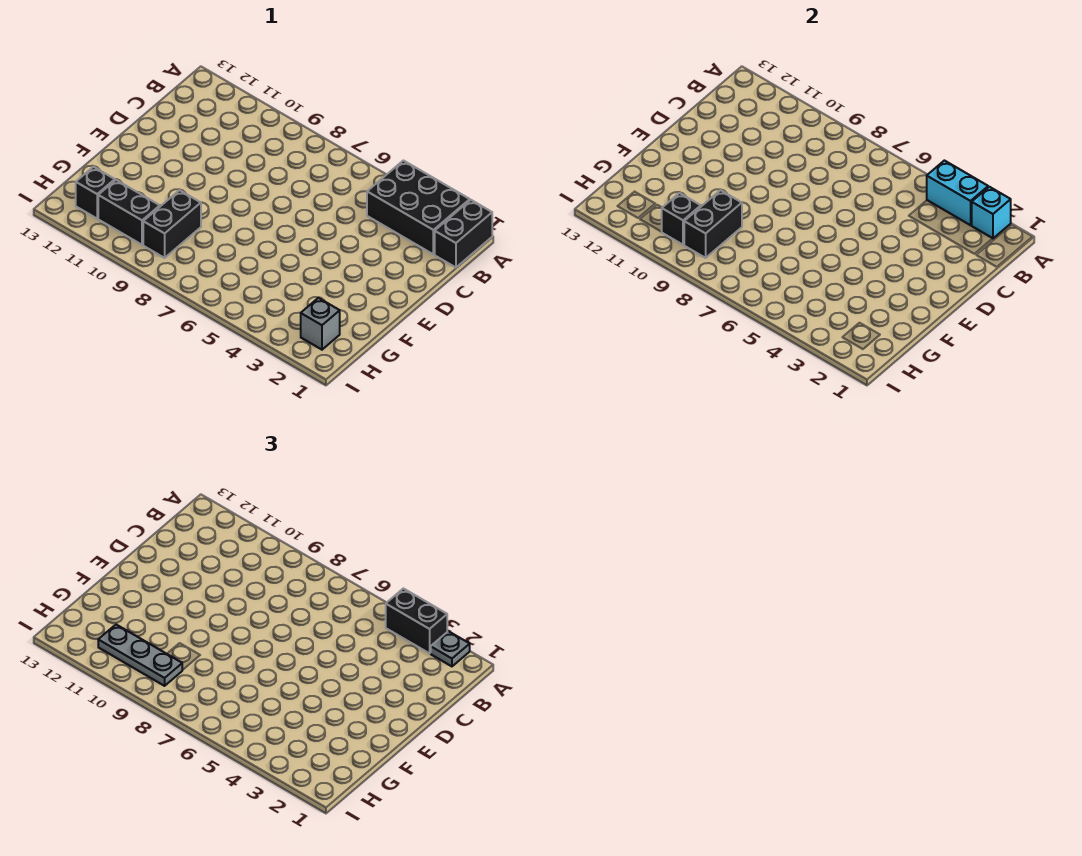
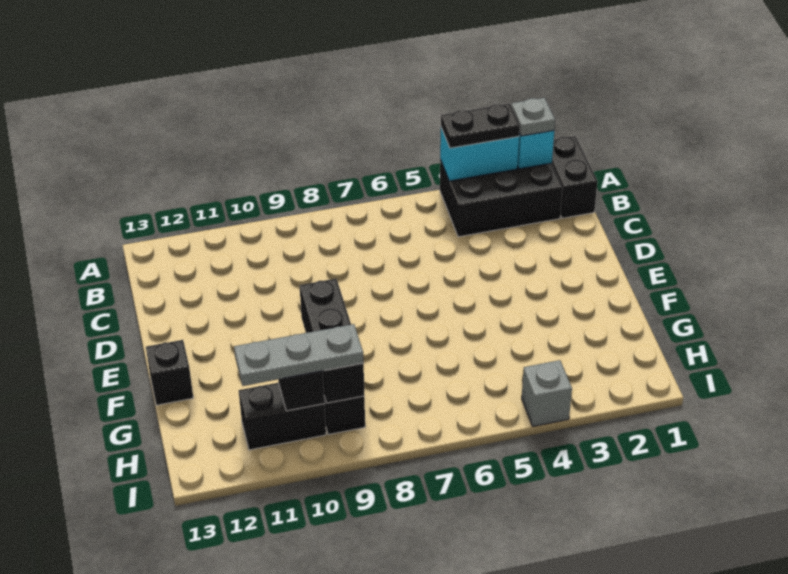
black 1x2 brick [386,589,447,653] -> black 1x2 plate [441,104,520,148]
black 1x2 brick [684,190,742,258] -> black 1x3 brick [299,279,364,403]
grey 1x1 brick [301,298,340,350] -> grey 1x1 brick moved to [522,360,572,426]
black 1x1 brick [76,167,115,218] -> black 1x1 brick moved to [146,340,193,405]

